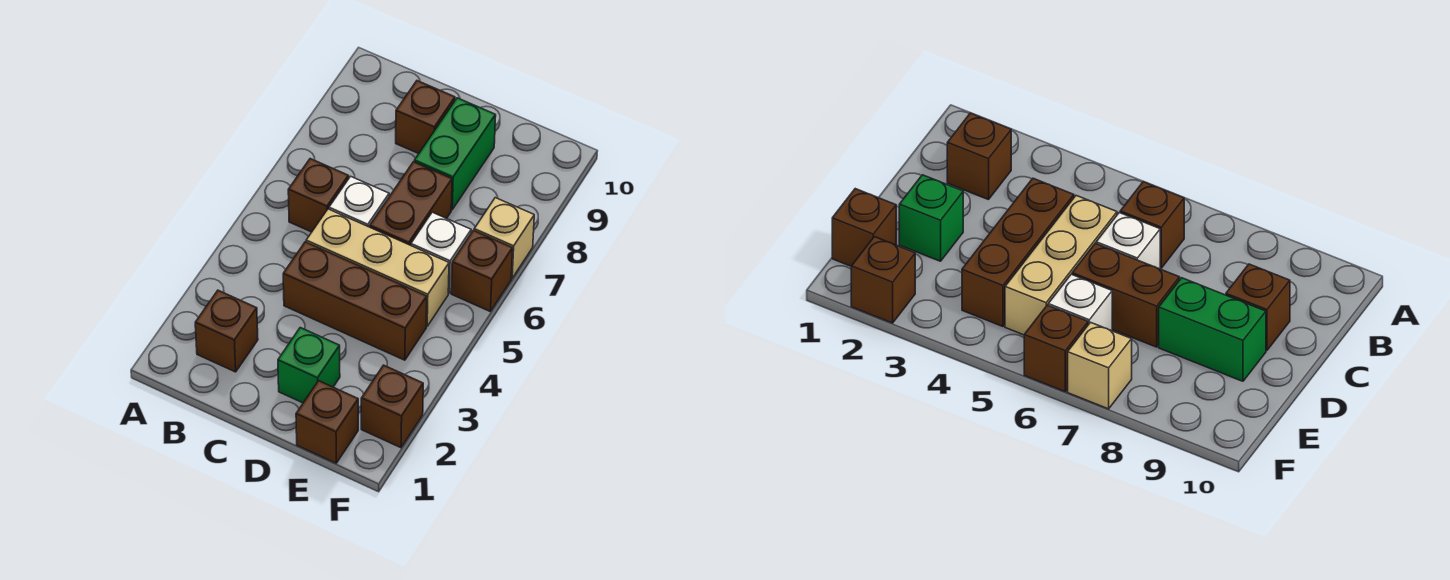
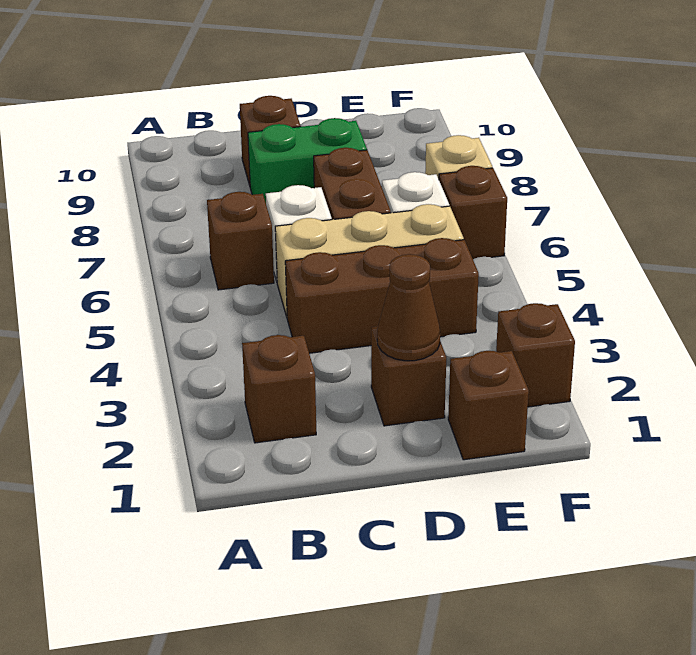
green 1x1 brick [278,328,340,403] -> brown 1x1 brick [371,326,446,426]
none -> brown 1x1 cone [377,254,440,361]
green 1x2 brick [414,98,496,210] -> green 1x2 brick turned to [248,118,367,203]

